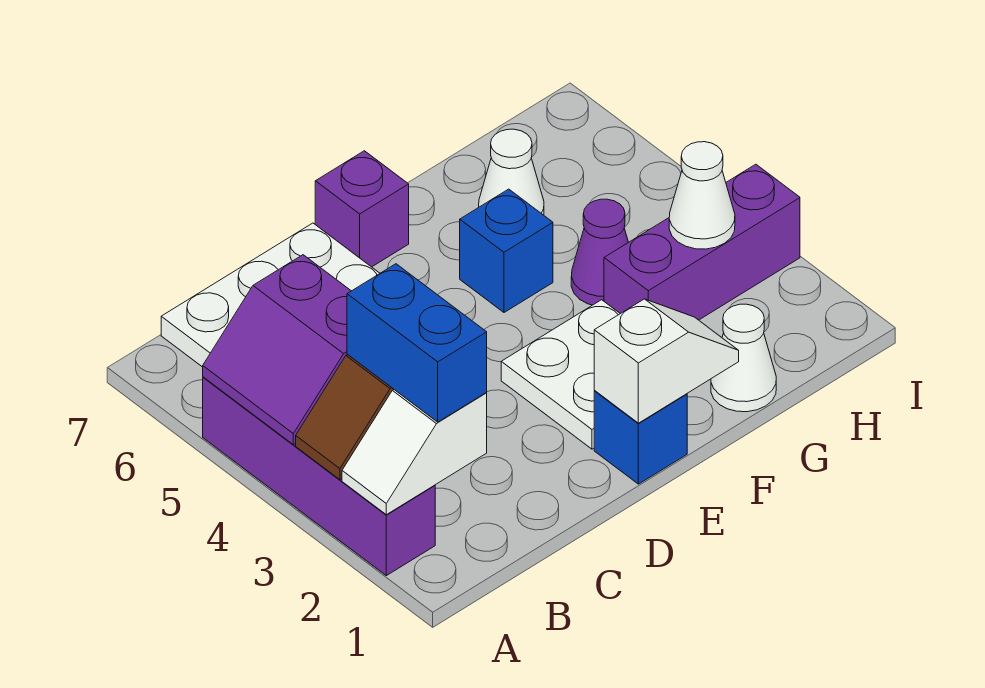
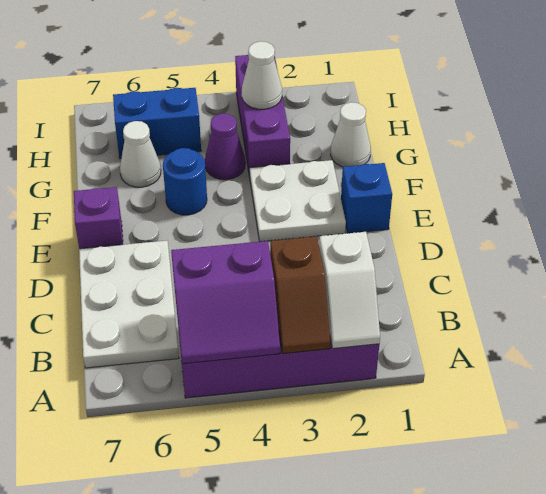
blue 1x2 brick [347,264,487,422] -> blue 1x2 brick moved to [113,88,201,159]
white 1x2 slope [594,299,739,423] -> none
blue 1x1 brick [460,189,553,312] -> blue 1x1 round brick [163,148,207,215]

